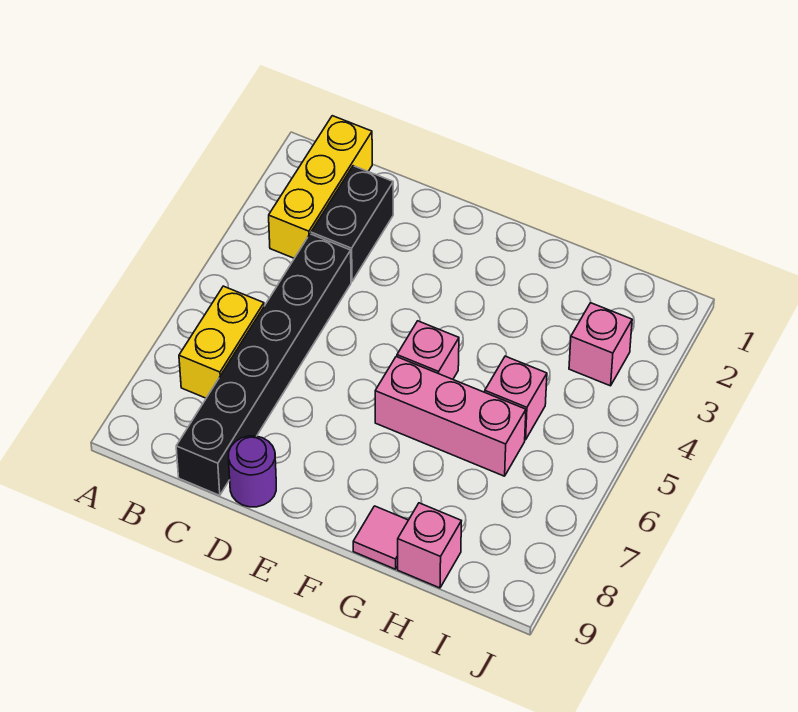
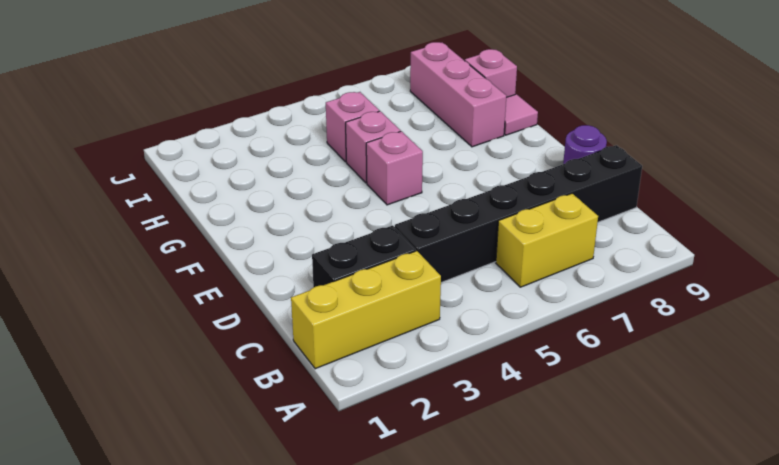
pink 1x3 brick [375,357,526,476] -> pink 1x3 brick moved to [410,42,506,147]
pink 1x1 brick [569,303,632,386] -> pink 1x1 brick moved to [346,111,401,183]

